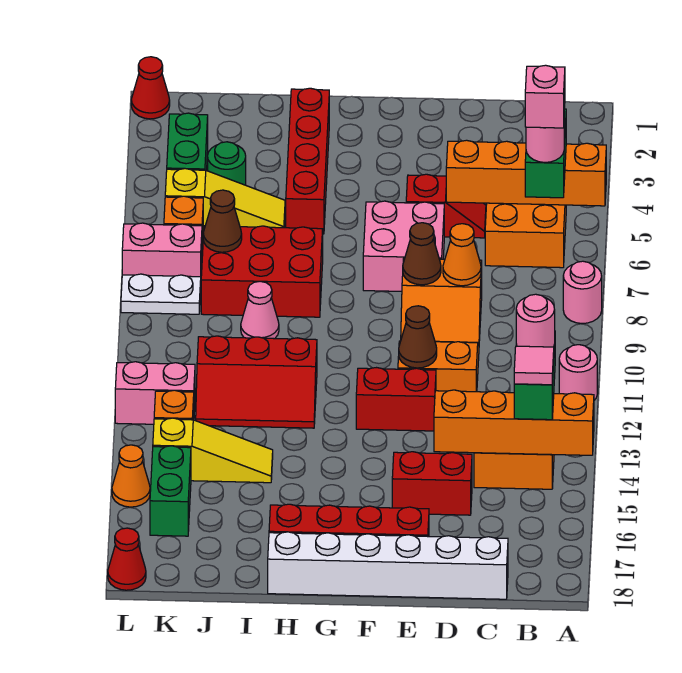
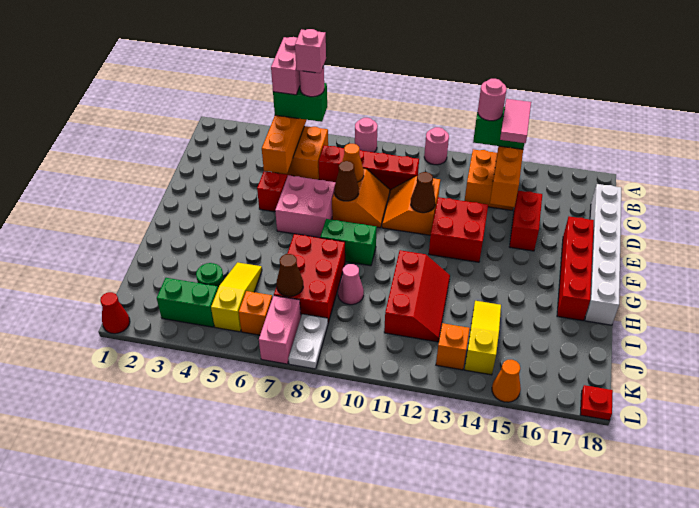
pink 1x1 tile [514,346,554,385] -> pink 1x2 tile [500,99,531,143]
red 1x2 brick [356,368,436,431] -> red 2x2 brick [429,197,488,262]
red 1x4 brick [286,88,329,234] -> red 1x4 brick moved to [318,145,419,191]
pink 1x2 brick [115,362,195,424] -> pink 1x2 brick moved to [271,37,300,95]
green 1x2 brick [150,446,191,536] -> green 1x2 brick moved to [320,219,377,266]
red 1x1 cone [108,528,146,590] -> red 1x1 plate [580,385,613,420]

